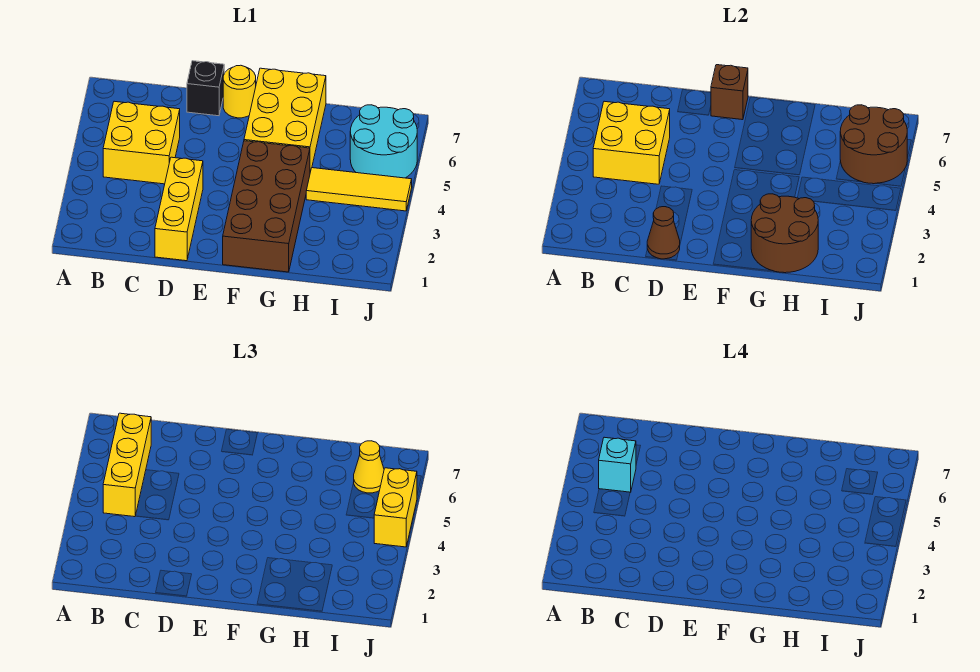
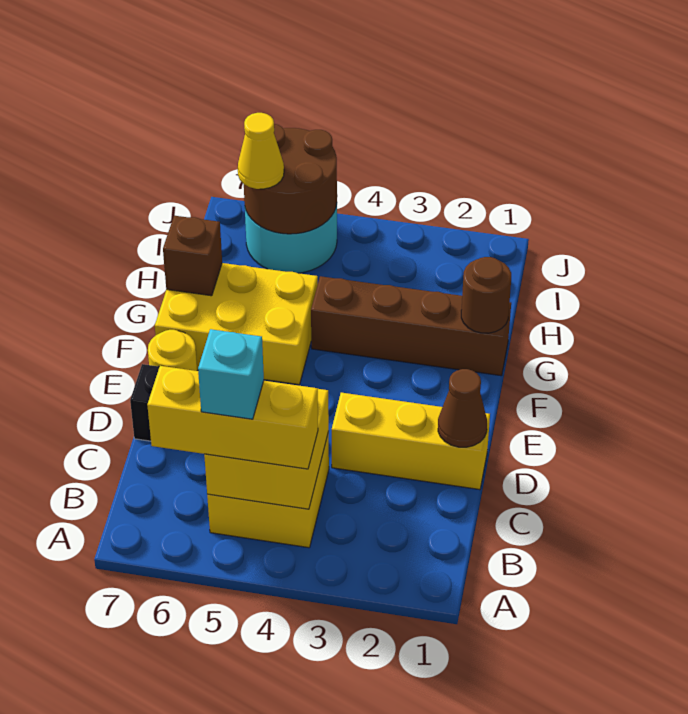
brown 1x1 brick [711,65,748,120] -> brown 1x1 brick moved to [163,216,222,296]
brown 2x4 brick [223,141,310,272] -> brown 1x4 brick [311,276,511,376]
brown 2x2 round brick [751,194,818,273] -> brown 1x1 round brick [461,257,511,333]
yellow 1x3 tile [306,168,412,211] -> none
yellow 1x2 brick [374,468,417,547] -> none

